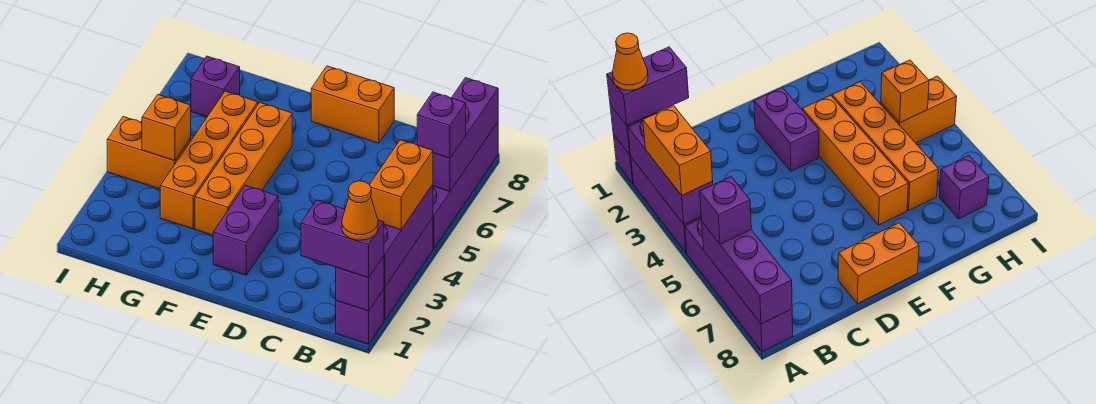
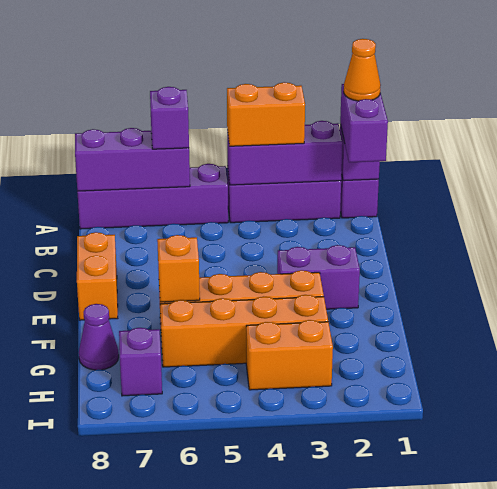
none -> purple 1x1 cone [79,304,119,370]
orange 1x2 brick [107,117,191,189] -> orange 1x2 brick turned to [246,320,333,390]
orange 1x1 brick [142,95,191,161] -> orange 1x1 brick moved to [157,235,200,302]

